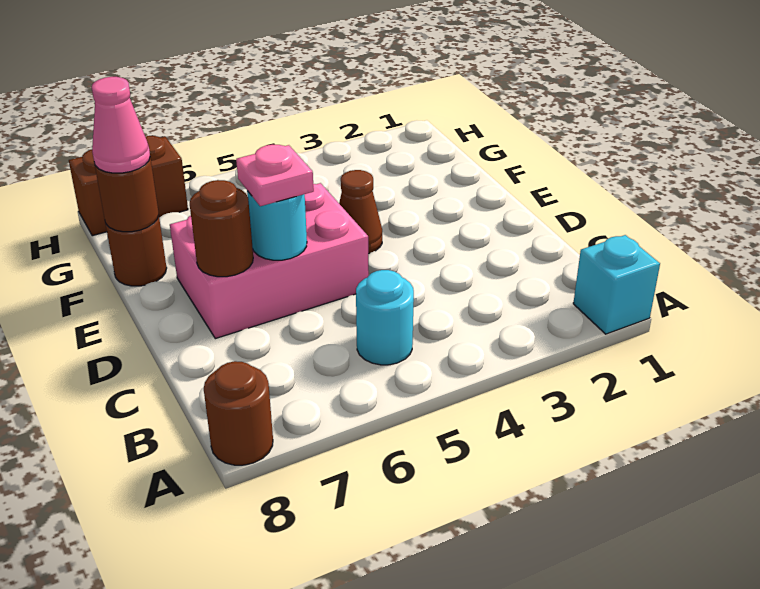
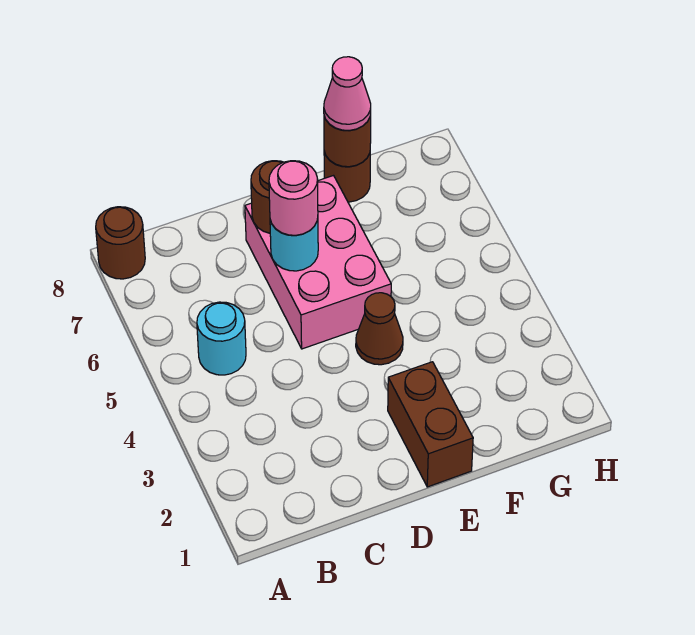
cyan 1x1 brick [573,235,660,334] -> none
pink 1x1 plate [236,145,314,206] -> pink 1x1 round brick [269,161,318,235]
brown 1x2 brick [69,136,188,236] -> brown 1x2 brick moved to [388,362,473,487]

